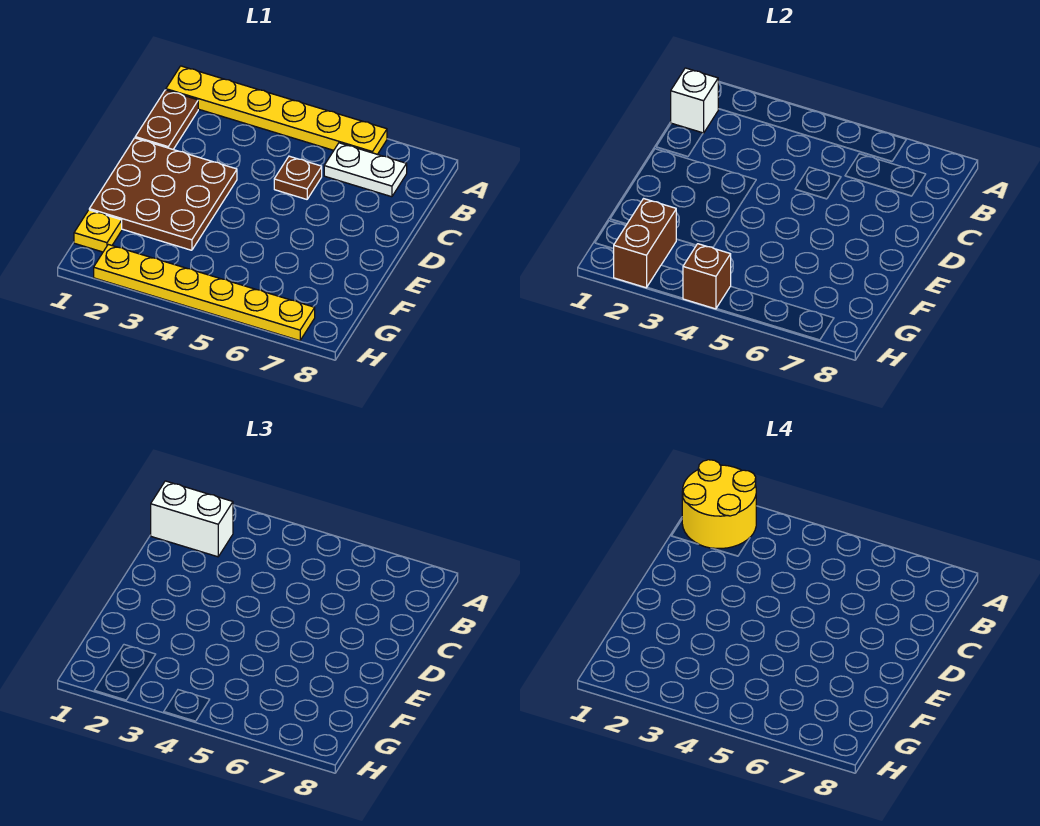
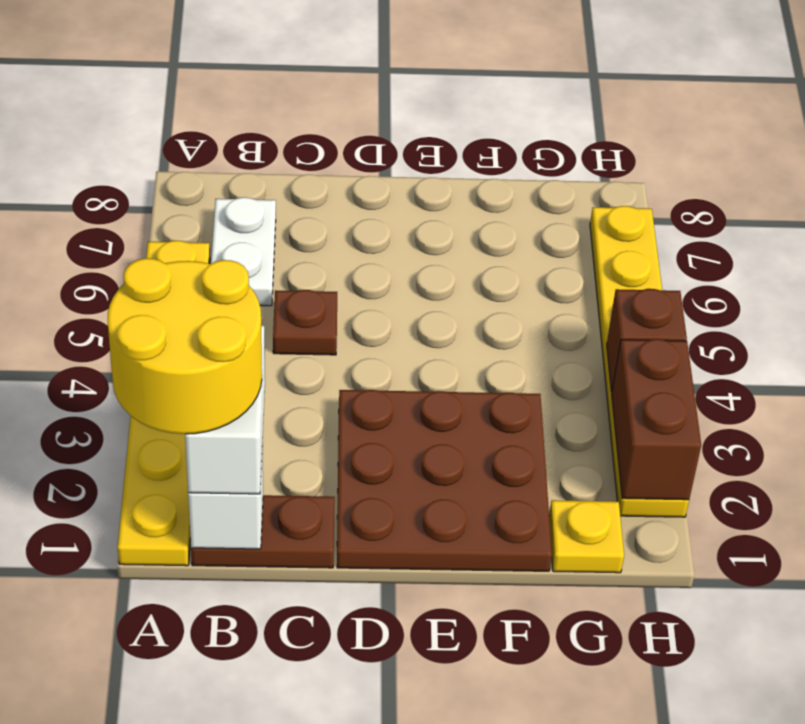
brown 1x2 brick [613,199,676,288] -> brown 1x2 brick turned to [612,339,701,500]

